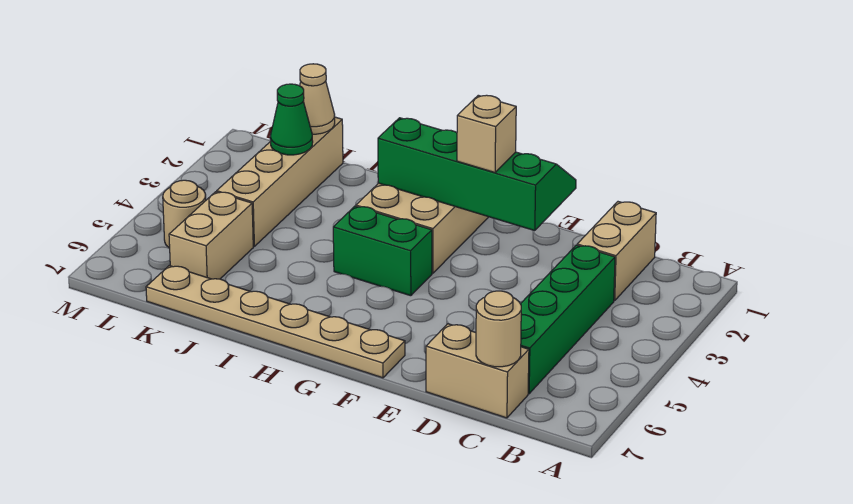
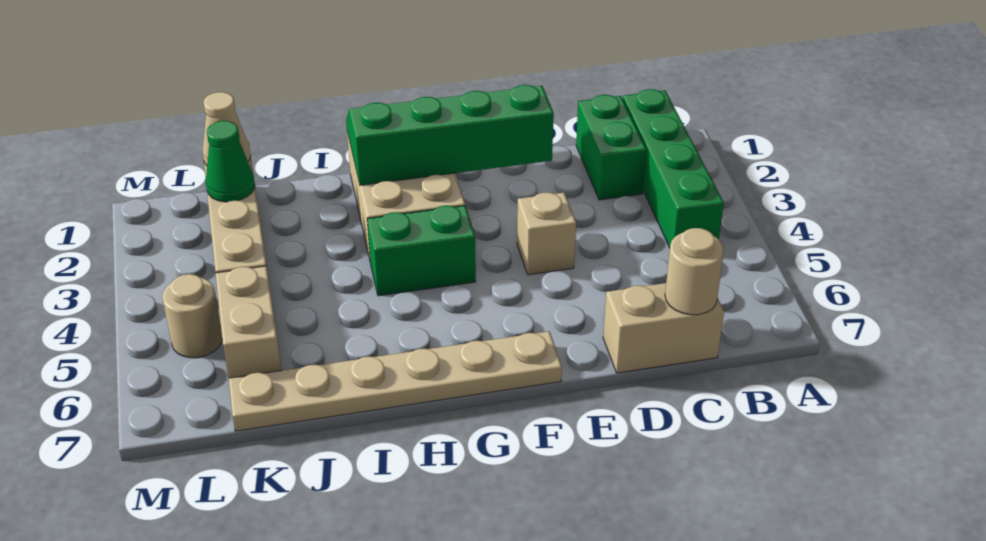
tan 1x2 brick [577,202,656,301] -> green 1x2 brick [576,95,646,200]
green 1x4 brick [521,245,615,394] -> green 1x4 brick moved to [623,89,724,248]
tan 1x1 brick [457,95,516,172] -> tan 1x1 brick moved to [517,192,576,275]

